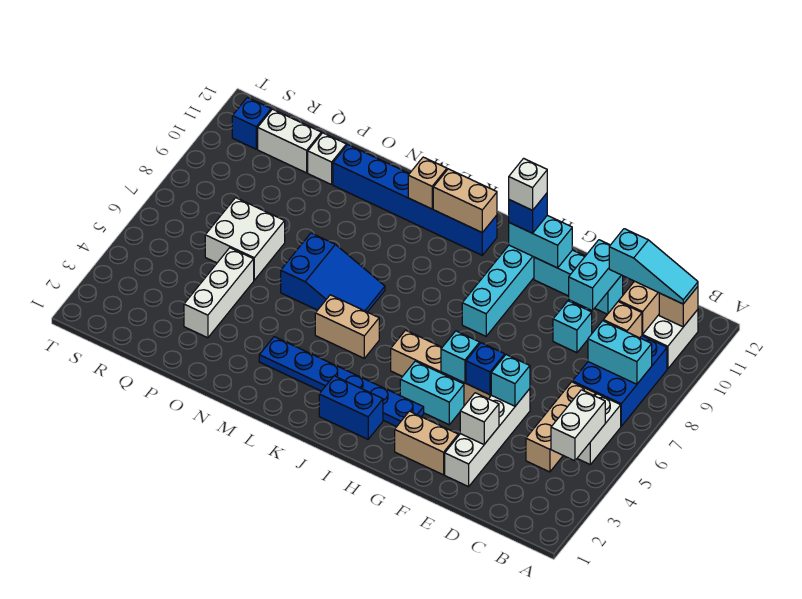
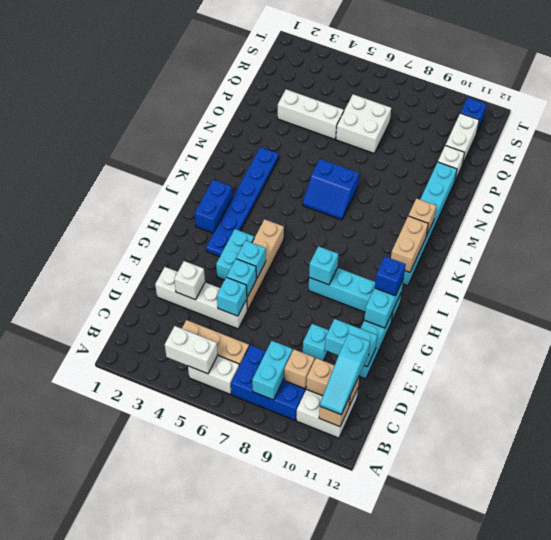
tan 1x2 brick [395,411,458,475] -> none
blue 1x1 brick [466,343,505,395] -> cyan 1x1 brick [227,259,256,297]
none -> cyan 1x1 brick [309,246,338,285]
white 1x1 brick [509,158,547,210] -> none
blue 1x6 brick [333,145,497,255] -> cyan 1x6 brick [403,162,457,286]
tan 1x2 brick [315,295,379,358] -> none
blue 2x3 slope [281,233,385,312] -> blue 2x2 slope [303,159,359,220]

